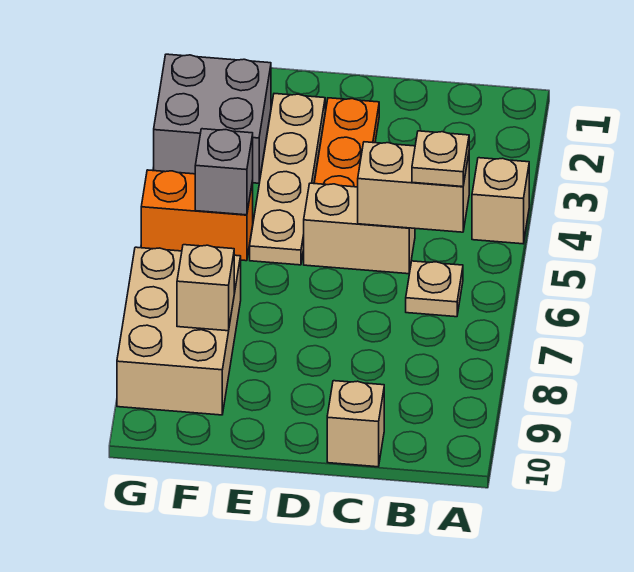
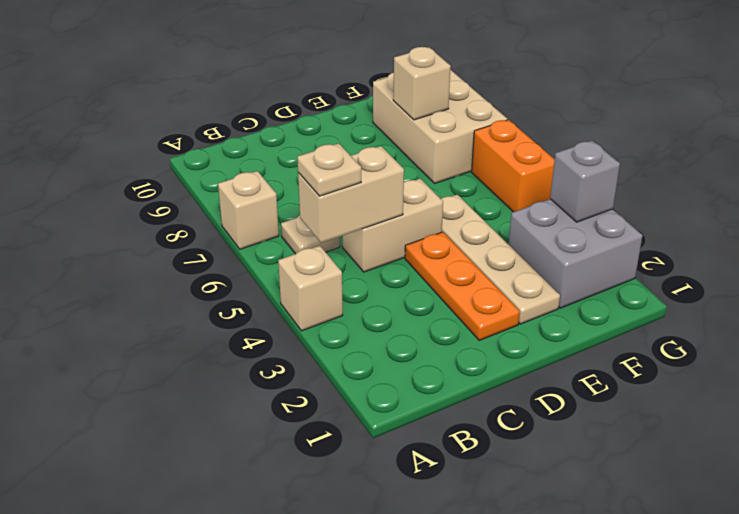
tan 1x1 brick [327,381,384,467] -> tan 1x1 brick moved to [218,171,279,249]
orange 1x2 brick [141,170,253,261] -> orange 1x2 brick turned to [472,120,555,212]
grey 1x1 brick [195,129,253,215] -> grey 1x1 brick moved to [550,141,620,222]

